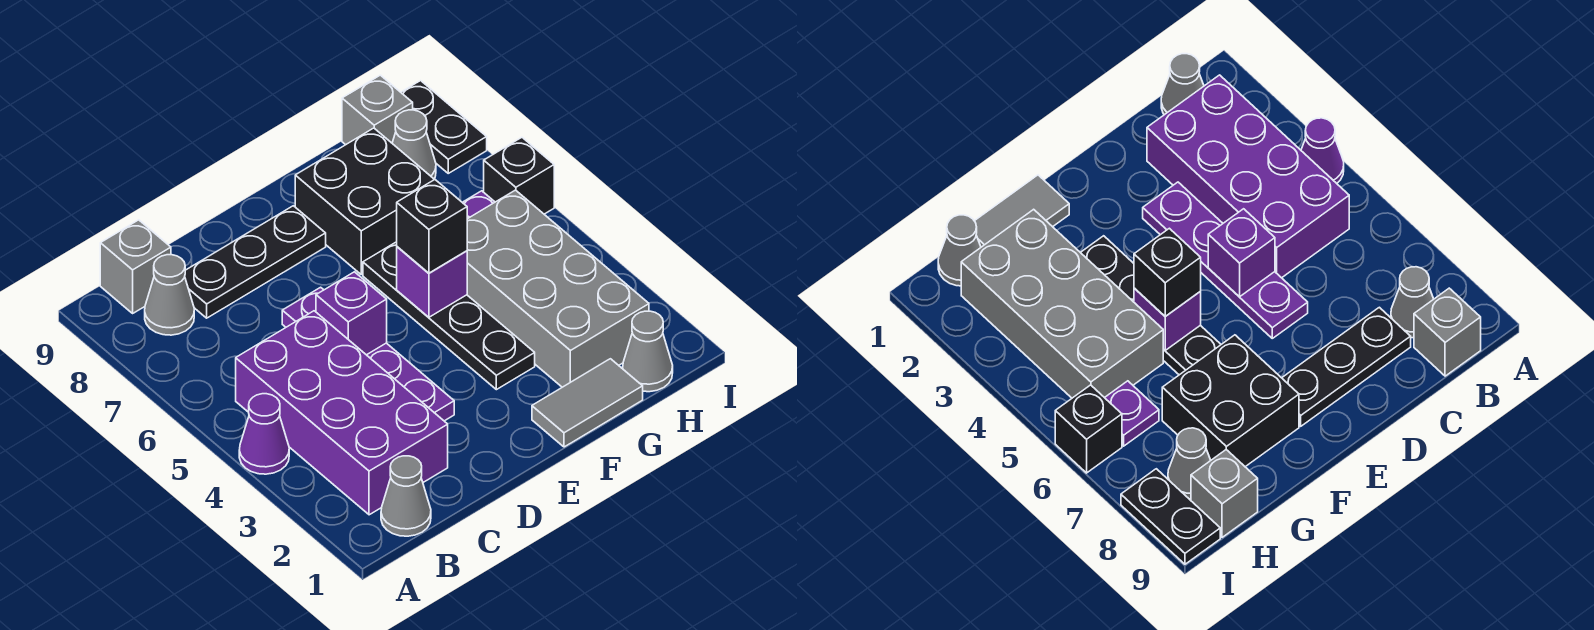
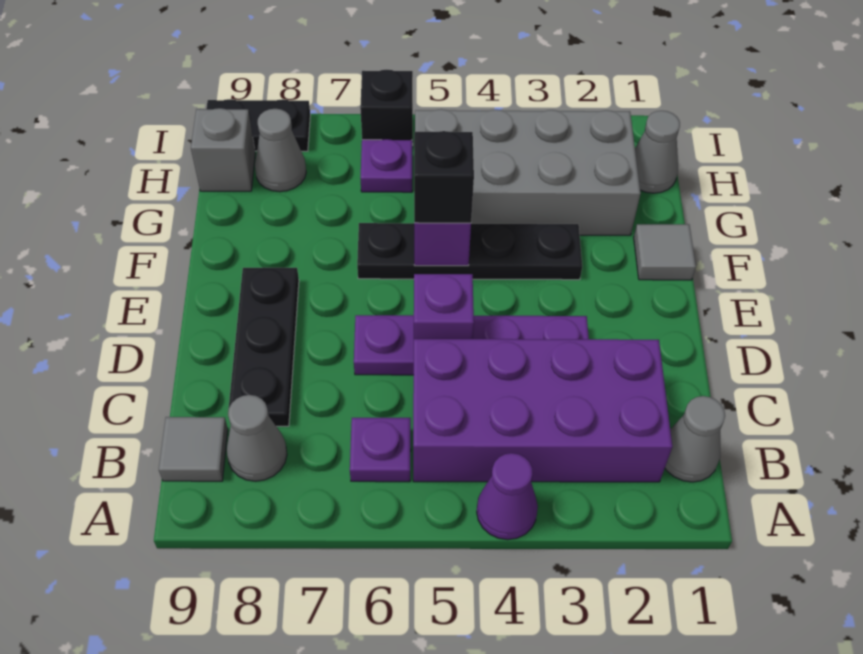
none -> purple 1x1 plate [350,418,411,482]
grey 1x1 brick [100,220,171,313] -> grey 1x1 tile [159,417,228,481]
grey 1x2 tile [532,359,643,447] -> grey 1x1 tile [634,224,696,280]
black 2x2 brick [295,128,435,274] -> none

